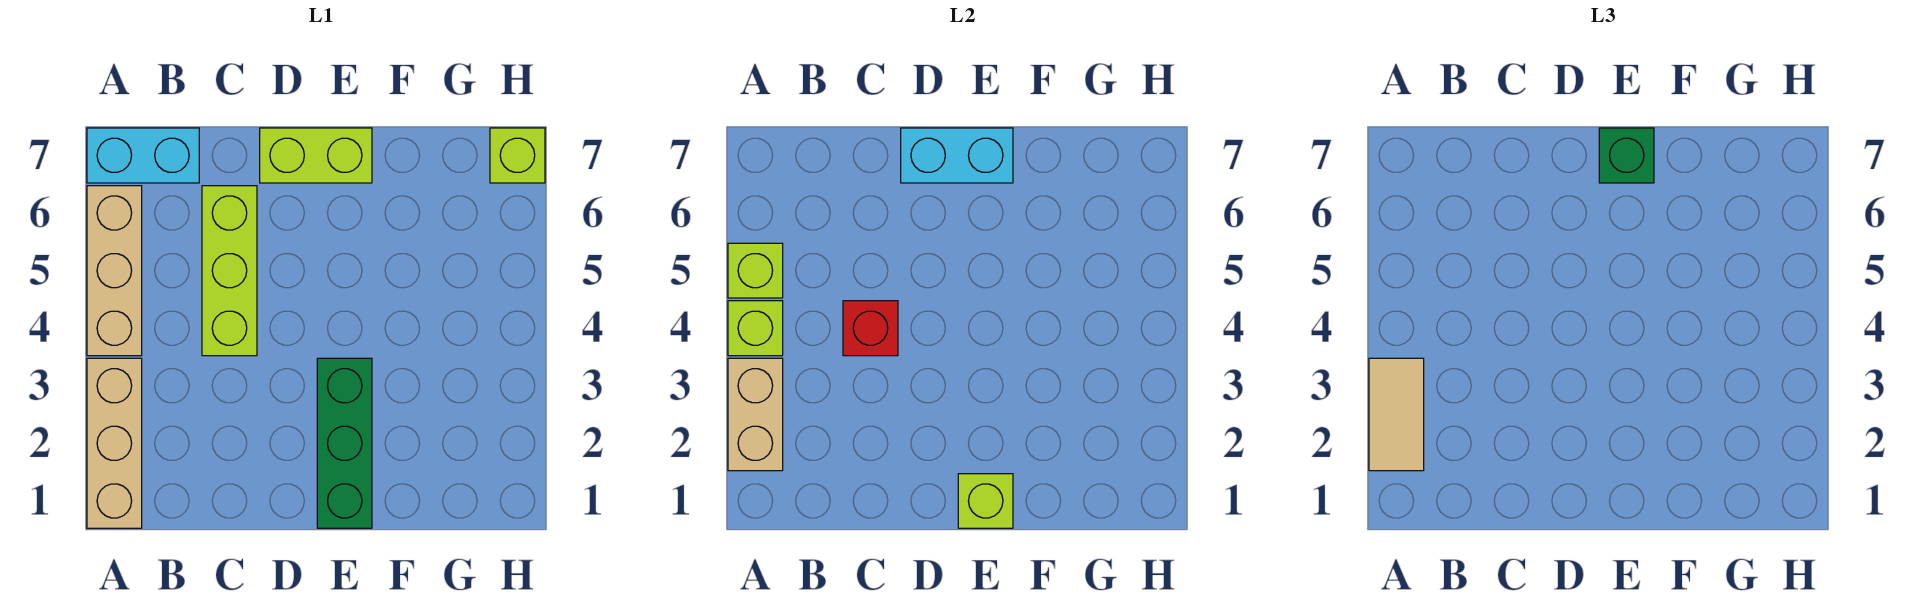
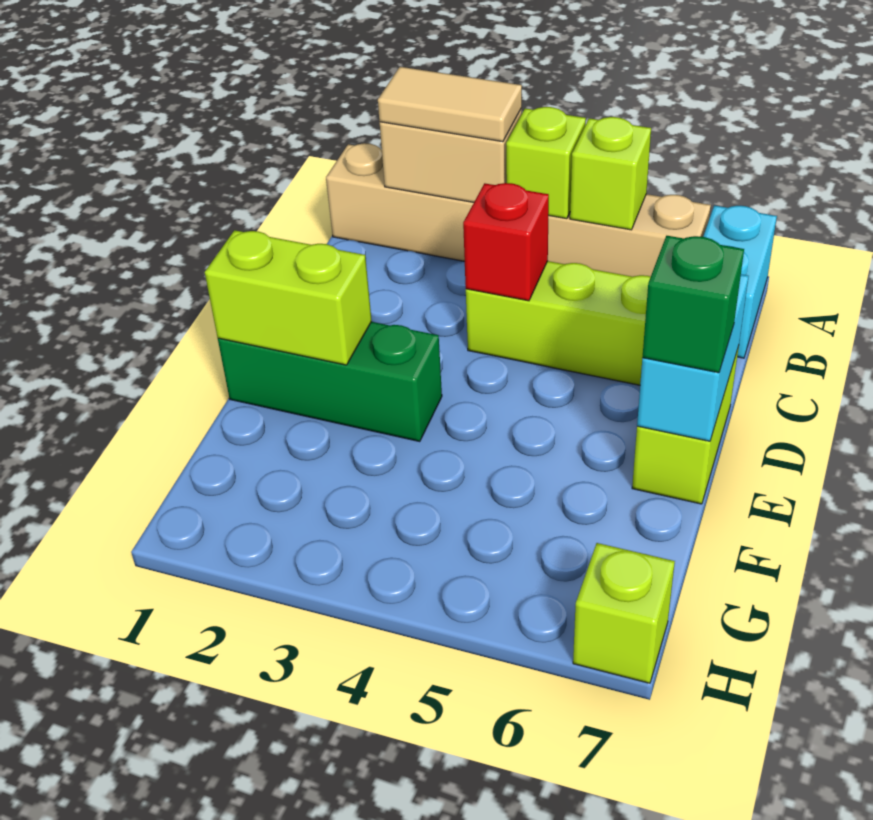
lime 1x1 brick [958,474,1013,528] -> lime 1x2 brick [205,230,372,365]

